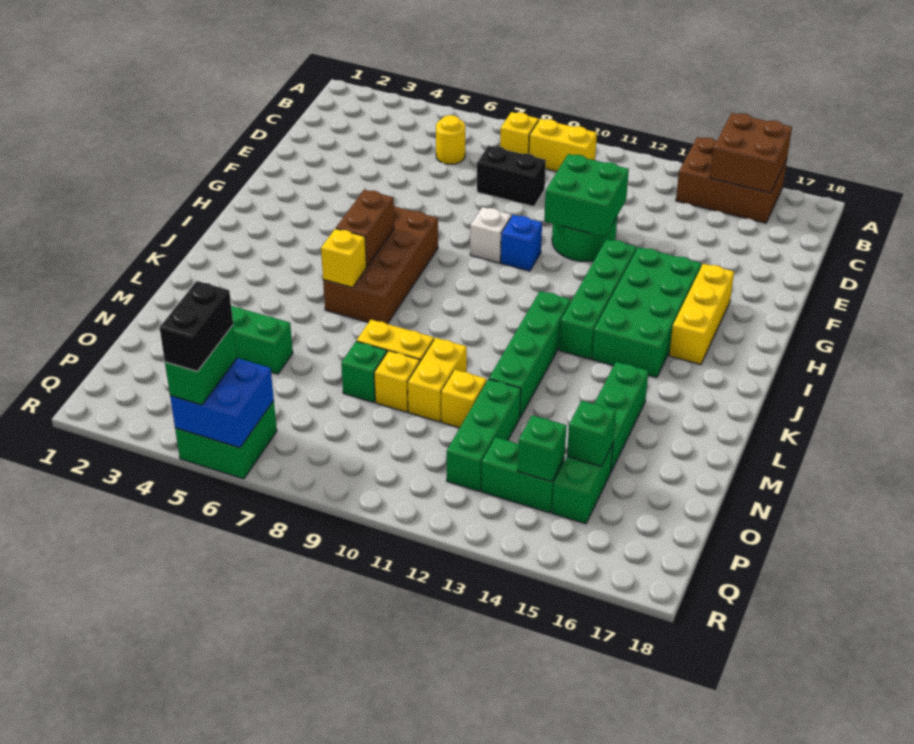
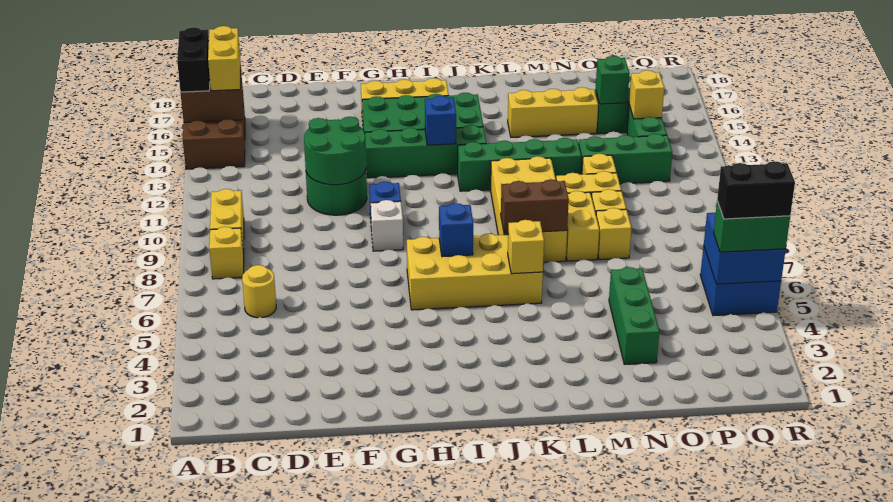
none -> yellow 1x2 brick [208,26,240,91]
black 1x2 brick [477,146,546,207] -> black 1x2 brick moved to [177,27,210,92]
green 2x2 brick [544,154,629,237] -> green 2x2 round brick [304,117,366,185]
brown 2x4 brick [323,206,438,324] -> yellow 2x4 brick [407,234,543,310]
brown 1x2 brick [336,190,394,267] -> brown 1x2 brick moved to [501,179,569,234]
none -> blue 1x1 brick [439,203,473,257]
none -> blue 1x1 brick [425,96,456,145]
none -> yellow 2x4 brick [491,156,567,262]
green 1x3 brick [594,362,648,471] -> yellow 1x3 brick [508,87,598,137]
green 1x1 brick [341,341,387,402] -> yellow 1x1 brick [596,208,631,260]
green 1x1 brick [518,415,567,482] -> yellow 1x1 brick [629,70,664,119]
green 2x2 brick [175,401,277,479] -> blue 2x2 brick [700,246,781,316]

